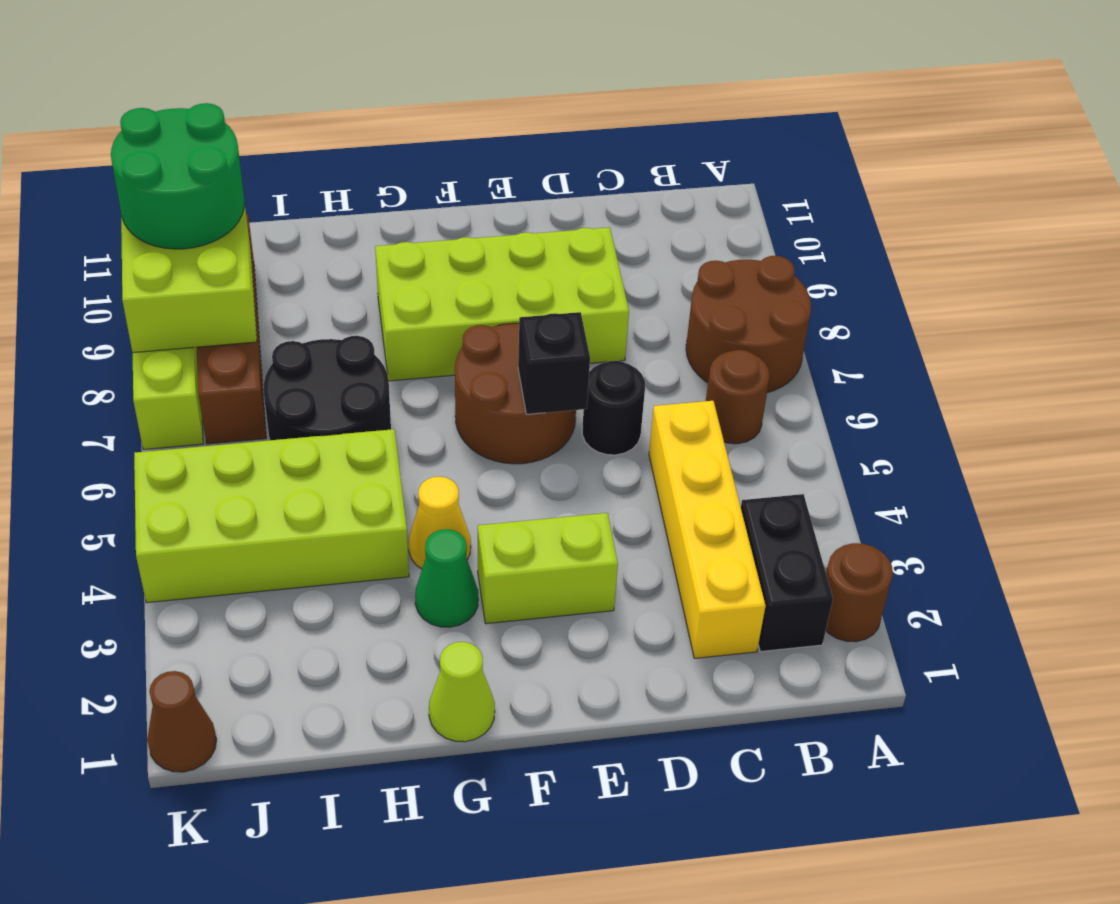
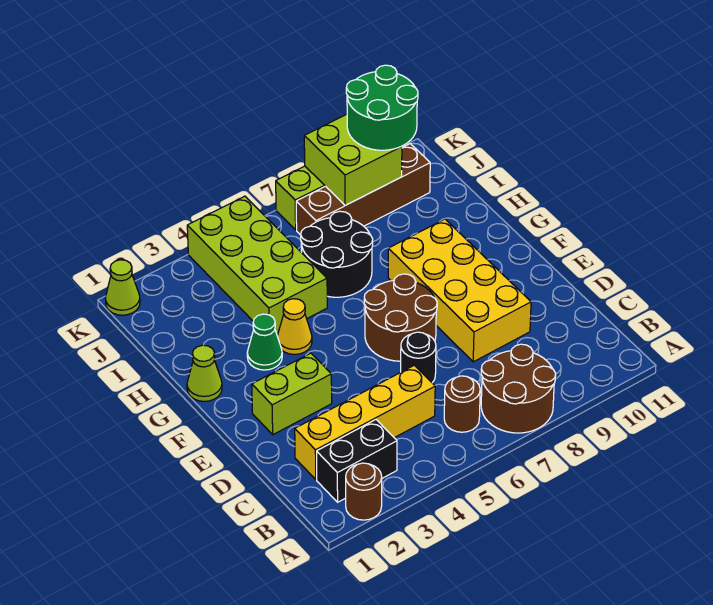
lime 2x4 brick [375,227,629,381] -> yellow 2x4 brick [388,219,531,362]
lime 1x2 brick [478,513,618,624] -> lime 1x2 brick turned to [252,353,332,435]
black 1x1 brick [518,312,590,414] -> none
brown 1x1 cone [147,671,216,772] -> lime 1x1 cone [105,260,140,315]

